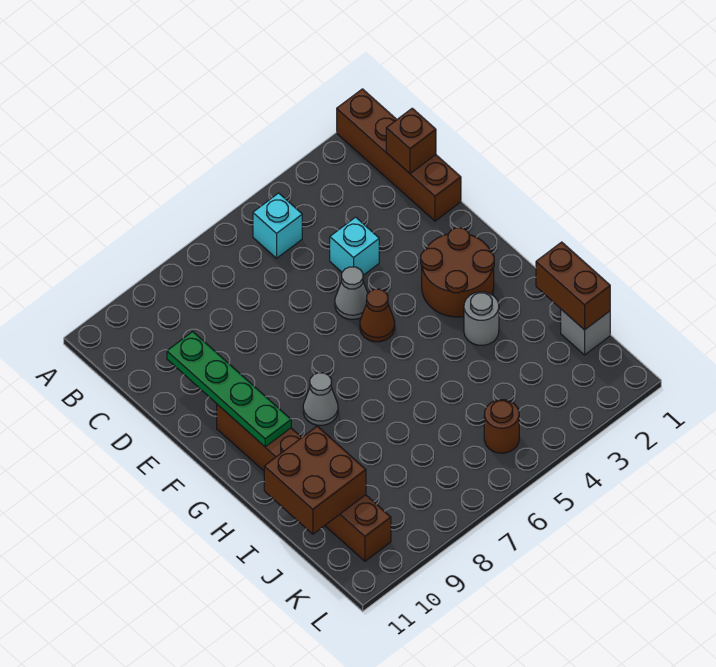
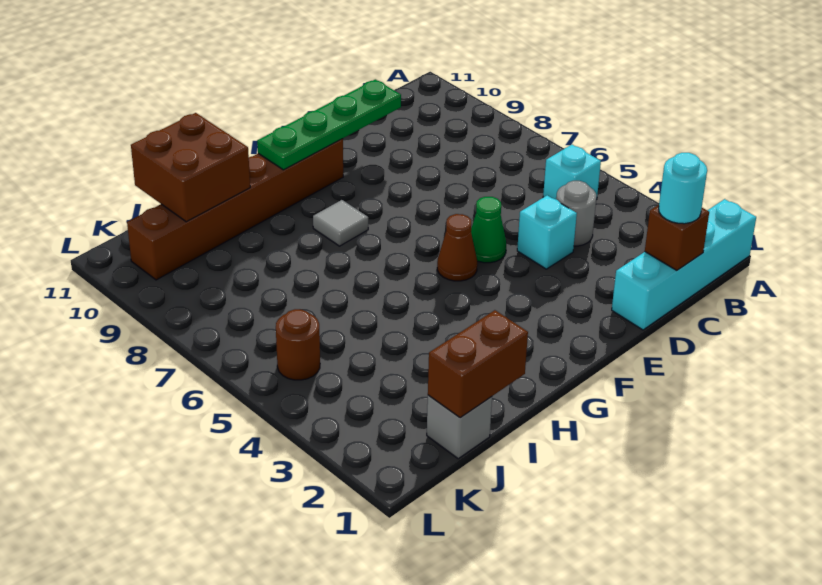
brown 1x4 brick [337,89,461,221] -> cyan 1x4 brick [612,199,756,330]
none -> cyan 1x1 round brick [659,153,707,224]
grey 1x1 cone [335,267,368,319] -> green 1x1 cone [471,197,506,263]
brown 2x2 round brick [421,228,494,317] -> none
grey 1x1 cone [303,373,338,425] -> grey 1x1 tile [313,200,368,246]
grey 1x1 round brick [464,292,499,345] -> grey 1x1 round brick moved to [556,181,596,246]

